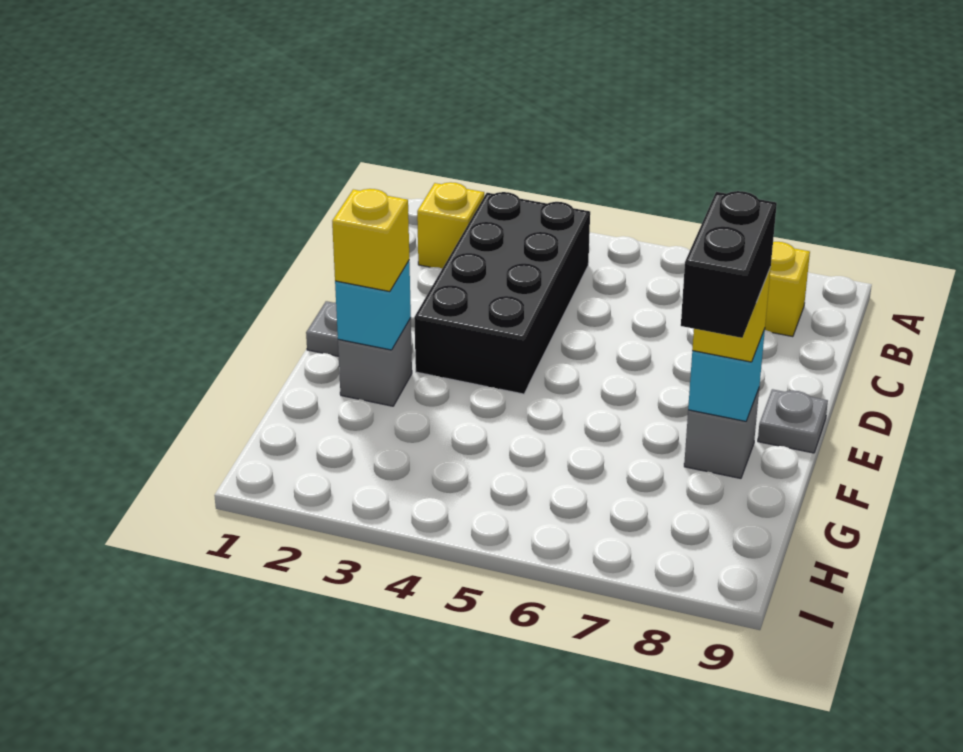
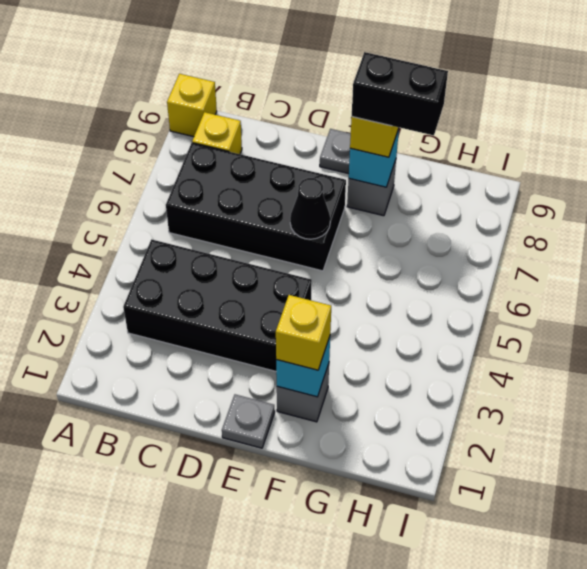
yellow 1x1 brick [417,182,484,269] -> yellow 1x1 brick moved to [167,74,217,137]
none -> black 2x4 brick [166,143,346,271]
none -> black 1x1 cone [290,178,330,239]

